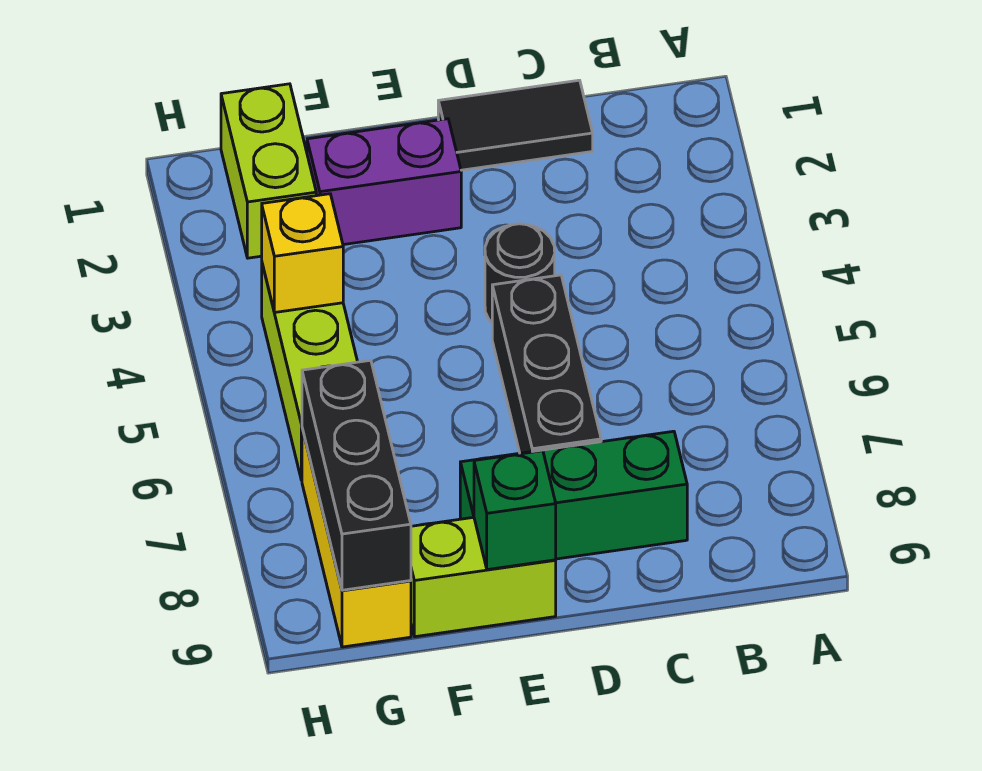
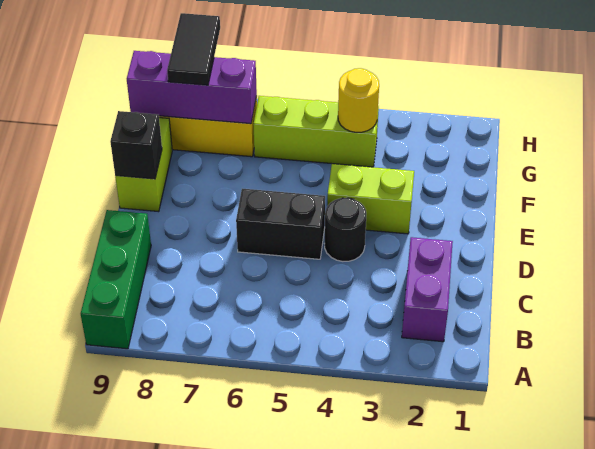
black 1x2 tile [438,80,593,170] -> black 1x2 tile moved to [167,13,220,85]
green 1x3 brick [460,431,687,559] -> green 1x3 brick moved to [81,210,151,349]
black 1x3 brick [492,275,601,453] -> black 1x2 brick [236,189,325,259]
purple 1x2 brick [307,119,461,245] -> purple 1x2 brick moved to [402,237,453,342]
green 1x1 brick [474,451,556,570] -> black 1x1 brick [110,111,162,179]
lime 1x2 brick [221,84,316,258] -> lime 1x2 brick moved to [327,164,414,234]
yellow 1x1 brick [262,194,343,313] -> yellow 1x1 round brick [338,68,379,132]
black 1x3 brick [302,360,411,590] -> purple 1x3 brick [127,51,257,124]

